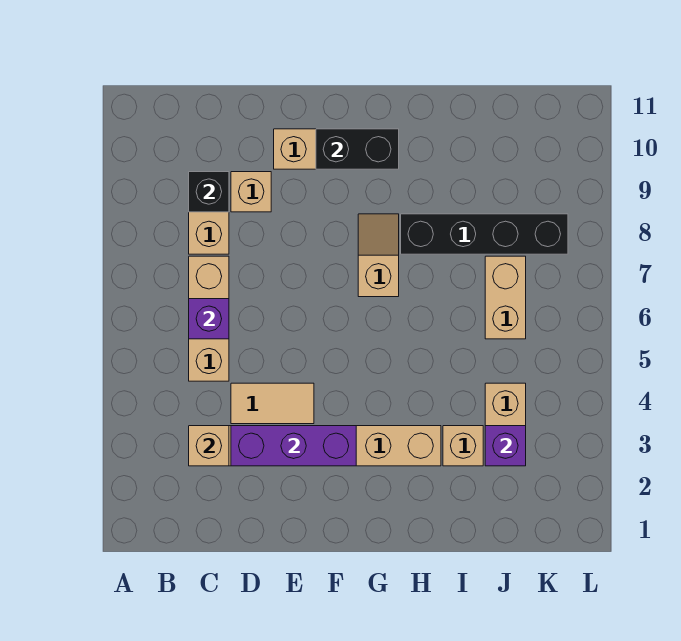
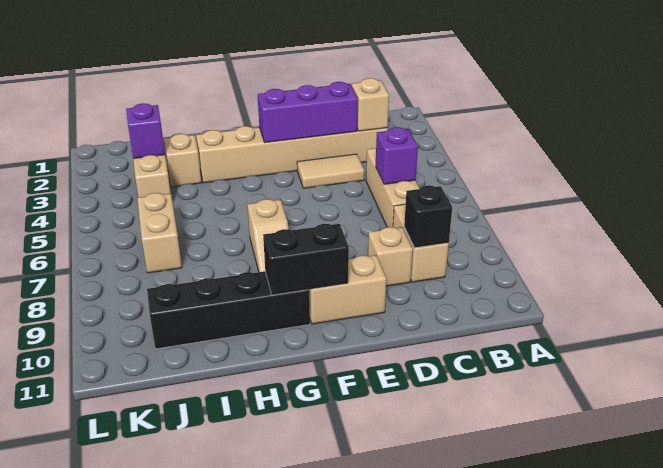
black 1x4 brick [401,214,568,254] -> black 1x4 brick moved to [147,271,310,349]

